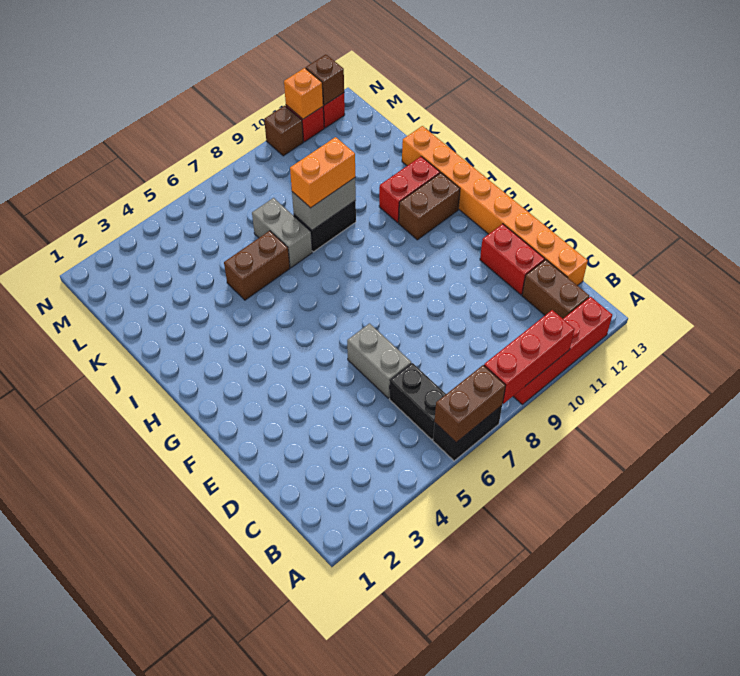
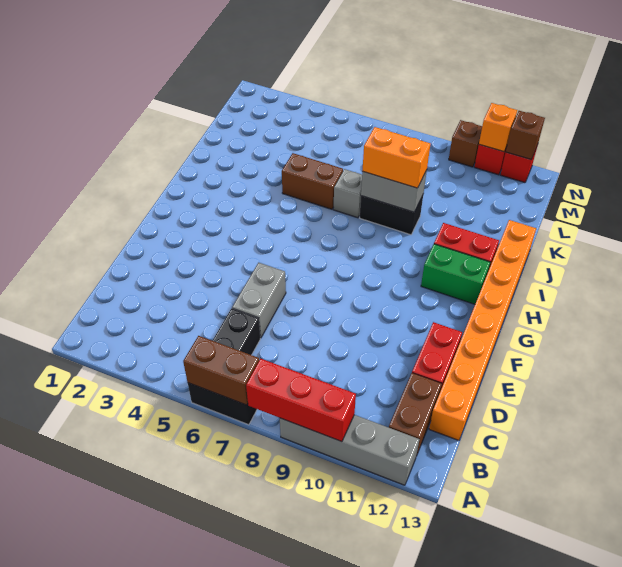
red 1x4 brick [513,297,612,404] -> grey 1x4 brick [280,415,420,485]
brown 1x2 brick [399,173,460,240] -> green 1x2 brick [421,244,490,304]
grey 1x2 brick [252,198,312,268] -> grey 1x1 brick [333,169,362,218]

